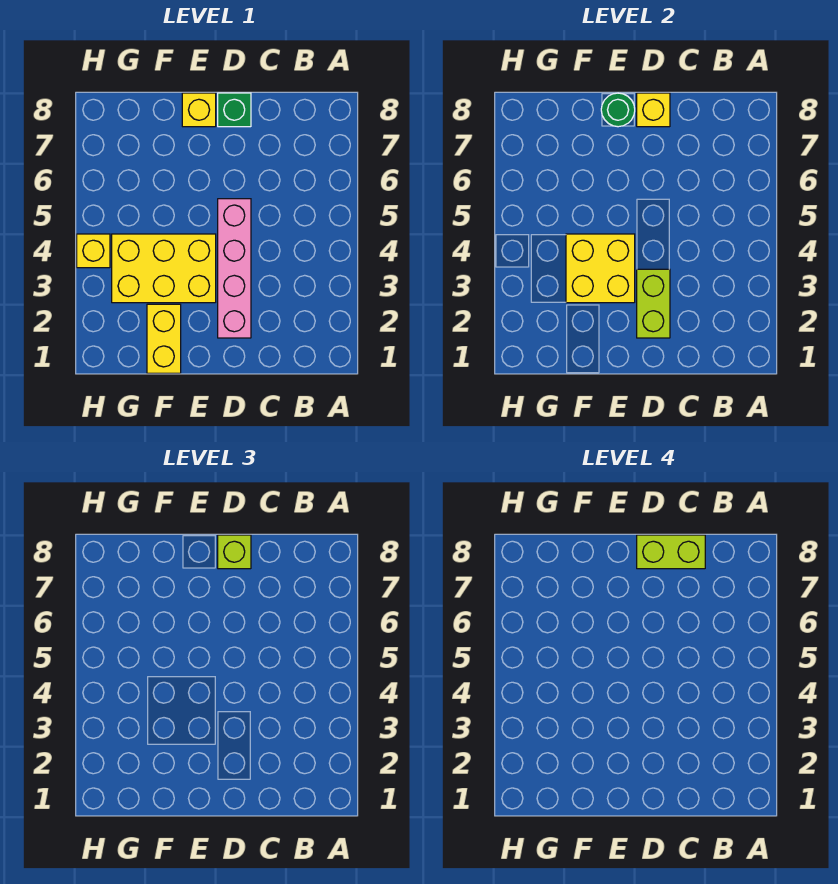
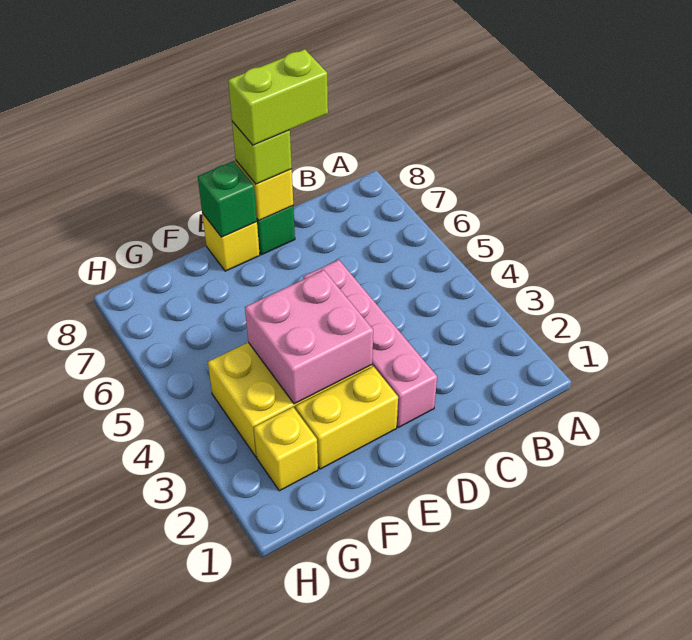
lime 1x2 brick [637,269,670,338] -> none
yellow 2x2 brick [566,234,635,303] -> pink 2x2 brick [245,270,373,404]
green 1x1 round brick [601,93,635,127] -> green 1x1 brick [198,161,257,237]
yellow 1x2 brick [147,304,181,373] -> yellow 1x2 brick turned to [295,366,398,469]
yellow 1x1 brick [77,234,110,268] -> yellow 1x1 brick moved to [254,407,318,491]

